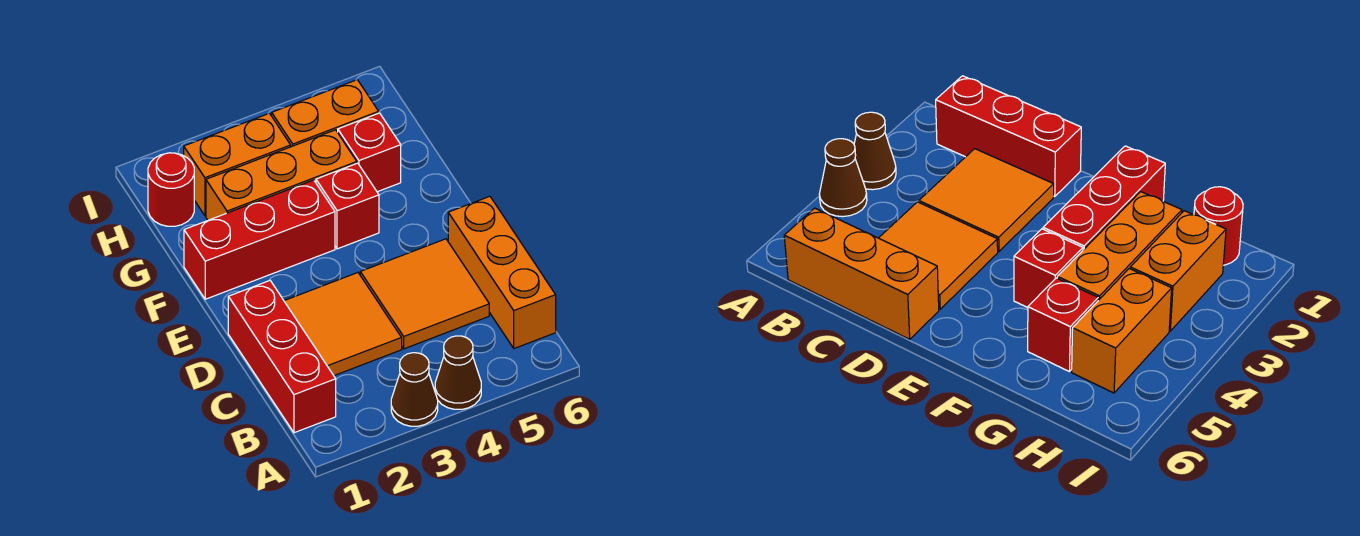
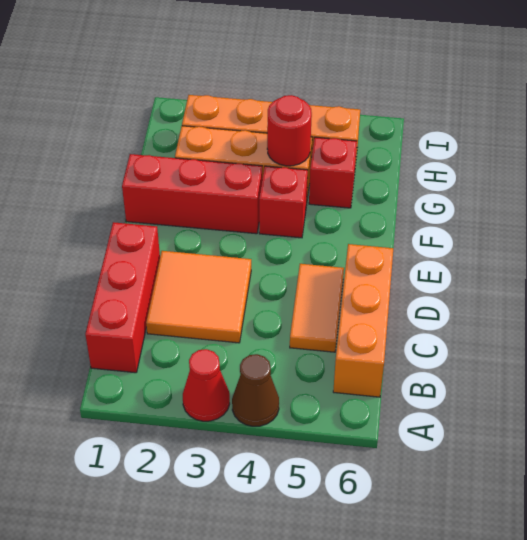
brown 1x1 cone [391,353,438,426] -> red 1x1 cone [183,349,230,421]
orange 2x2 tile [360,239,489,349] -> orange 1x2 tile [290,264,344,352]
red 1x1 round brick [148,153,194,226] -> red 1x1 round brick moved to [267,95,312,166]

